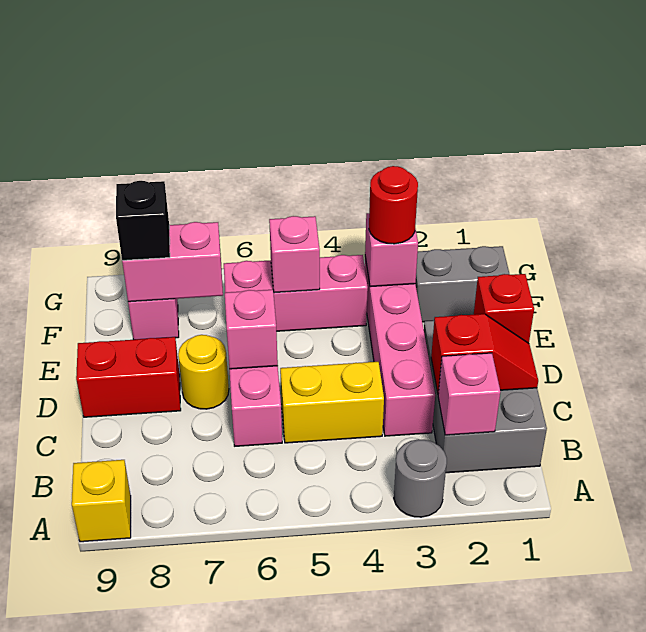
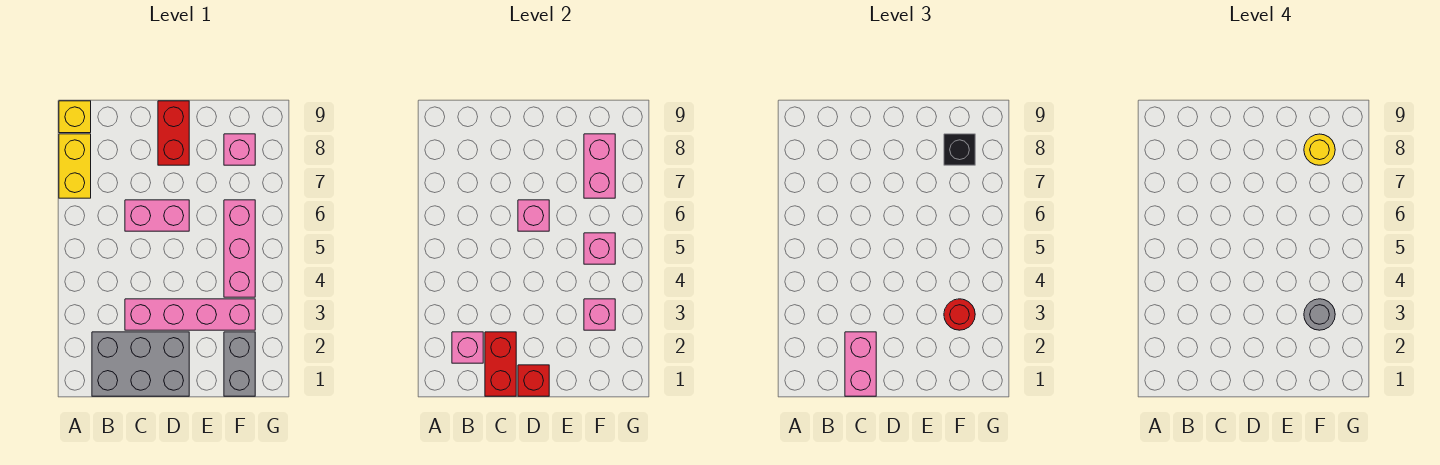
grey 1x1 round brick [394,439,447,517] -> grey 1x1 round brick moved to [1304,299,1335,330]
red 1x2 slope [431,314,538,393] -> red 1x2 brick [485,332,516,396]
none -> pink 1x2 brick [845,332,876,396]
yellow 1x2 brick [280,362,384,443] -> yellow 1x2 brick moved to [59,134,91,198]
yellow 1x1 round brick [178,335,229,409] -> yellow 1x1 round brick moved to [1304,134,1335,165]

